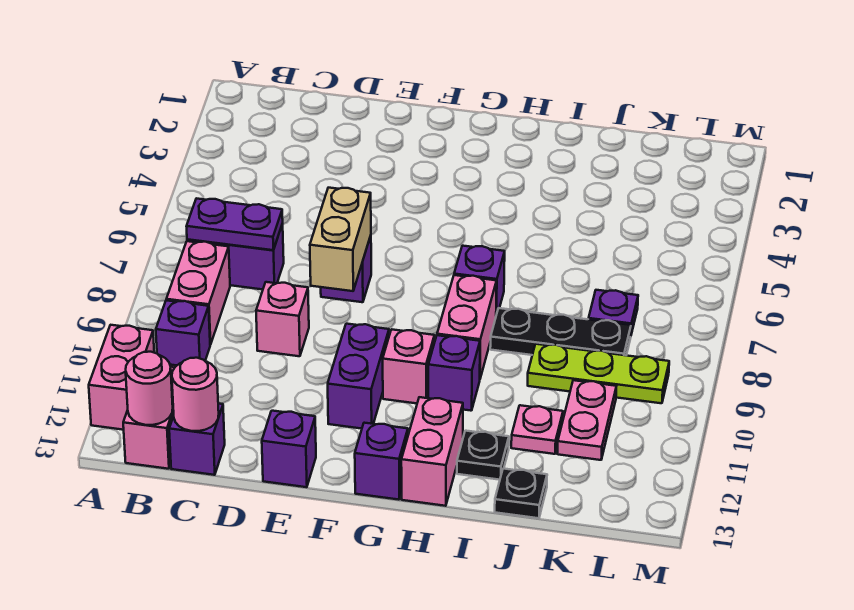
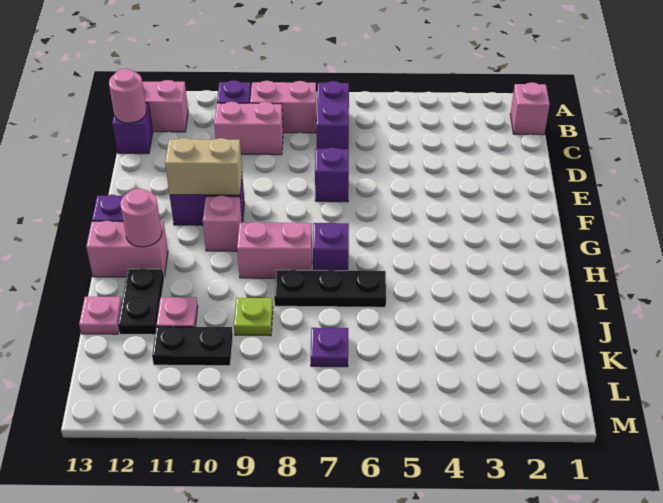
pink 1x2 brick [89,325,154,430] -> pink 1x2 brick moved to [214,102,283,155]
purple 1x2 plate [186,198,283,250] -> none
pink 1x1 round brick [126,352,173,425] -> pink 1x1 round brick moved to [120,189,162,247]
pink 1x1 brick [256,282,309,356] -> pink 1x1 brick moved to [510,82,550,135]
tan 1x2 brick [310,188,371,291] -> tan 1x2 brick moved to [165,138,242,195]
purple 1x1 brick [262,411,316,487] -> none
purple 1x1 brick [428,335,480,411] -> none
black 1x3 plate [490,308,631,355] -> black 1x3 plate turned to [274,270,386,307]
black 1x1 plate [457,431,509,480] -> black 1x2 plate [118,269,164,335]
lime 1x3 plate [528,344,669,403] -> lime 1x1 plate [234,298,273,336]
black 1x1 plate [495,469,547,518] -> pink 1x1 plate [79,297,122,334]
pink 1x2 plate [557,380,616,460] -> black 1x2 plate [152,326,233,366]

